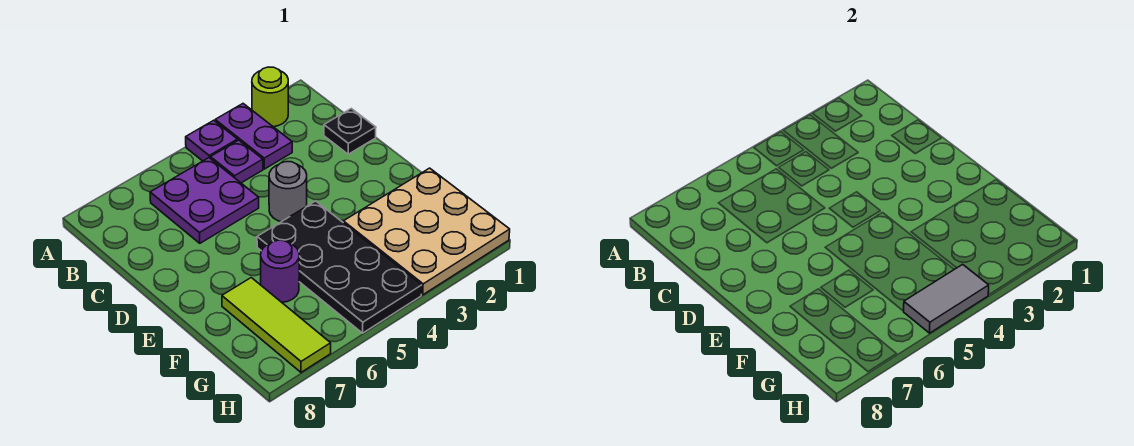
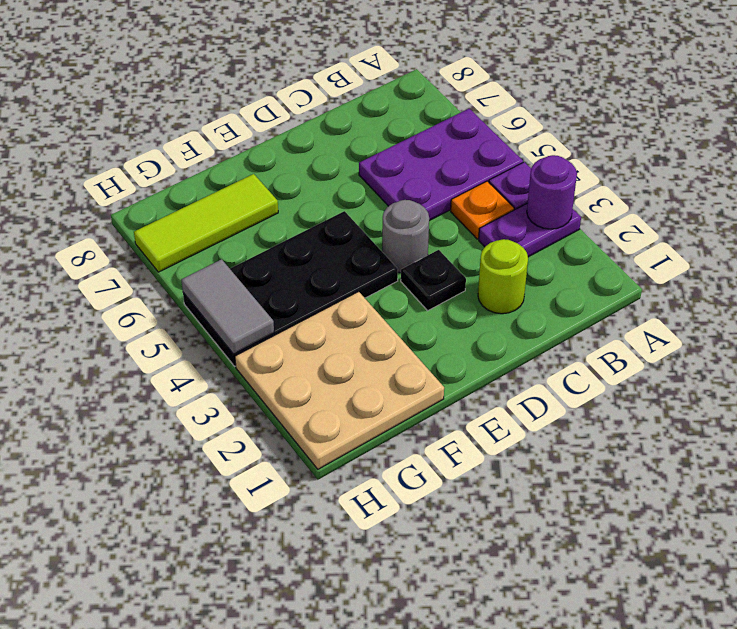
lime 1x1 round brick [252,67,288,127] -> lime 1x1 round brick moved to [478,239,528,314]
purple 1x1 plate [211,140,263,183] -> orange 1x1 plate [451,181,514,239]
purple 2x2 plate [150,158,259,243] -> purple 2x3 plate [359,109,523,221]
black 1x1 plate [324,109,376,154] -> black 1x1 plate moved to [401,250,466,311]
purple 1x1 round brick [261,240,299,302] -> purple 1x1 round brick moved to [527,155,577,229]

